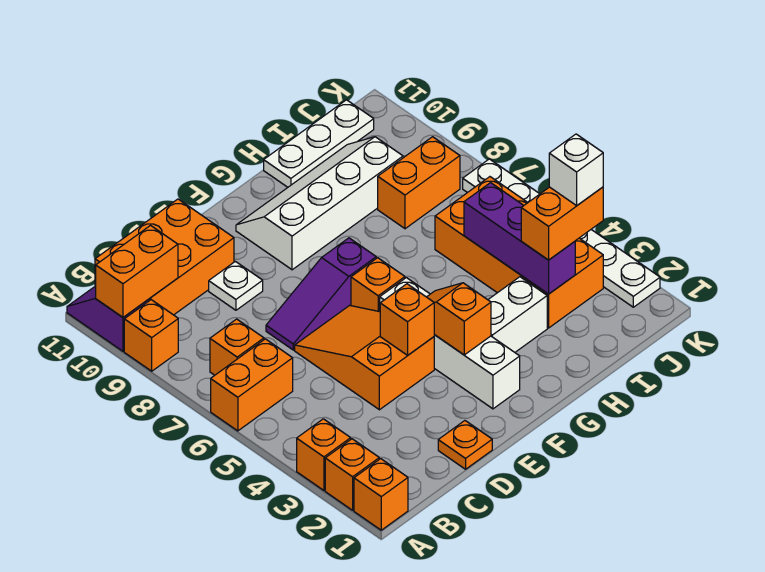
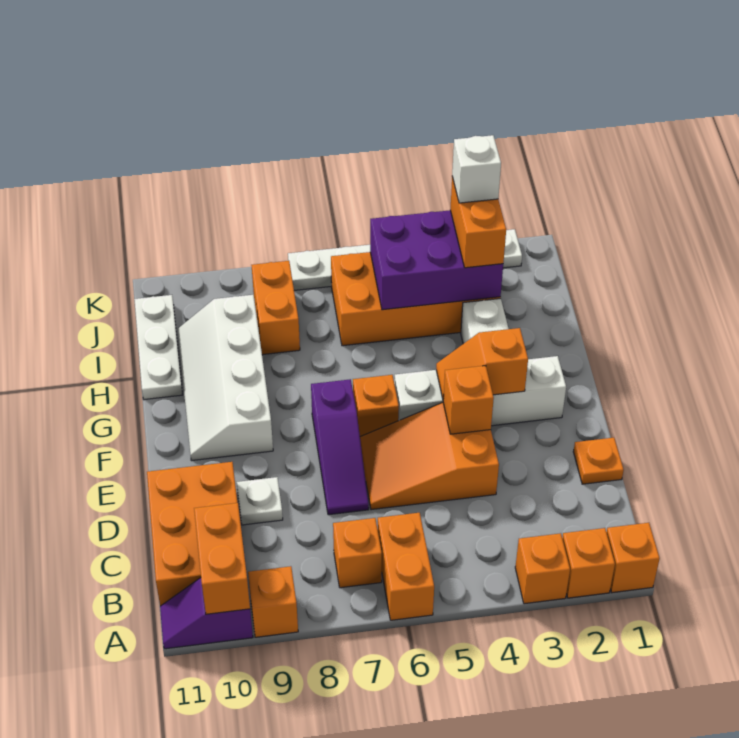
purple 1x3 brick [464,183,575,294] -> purple 2x3 brick [370,210,503,310]

